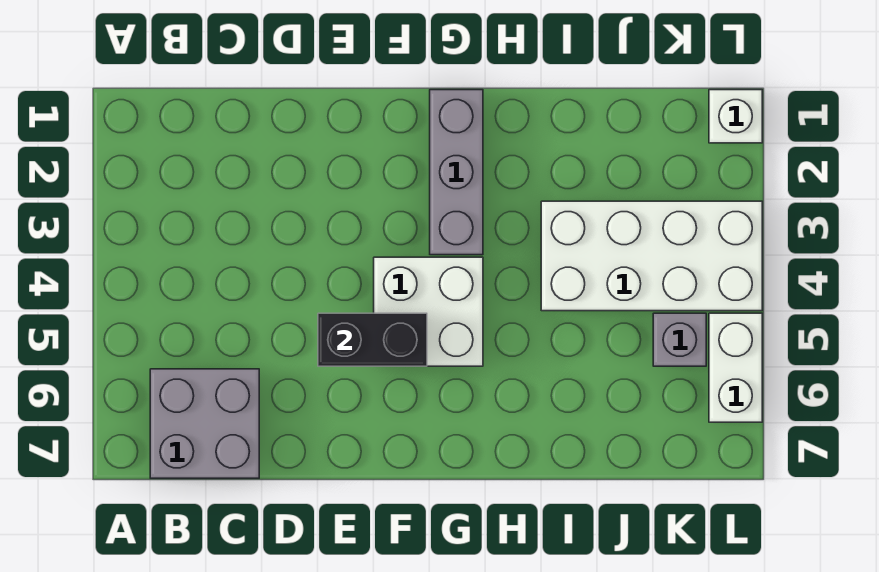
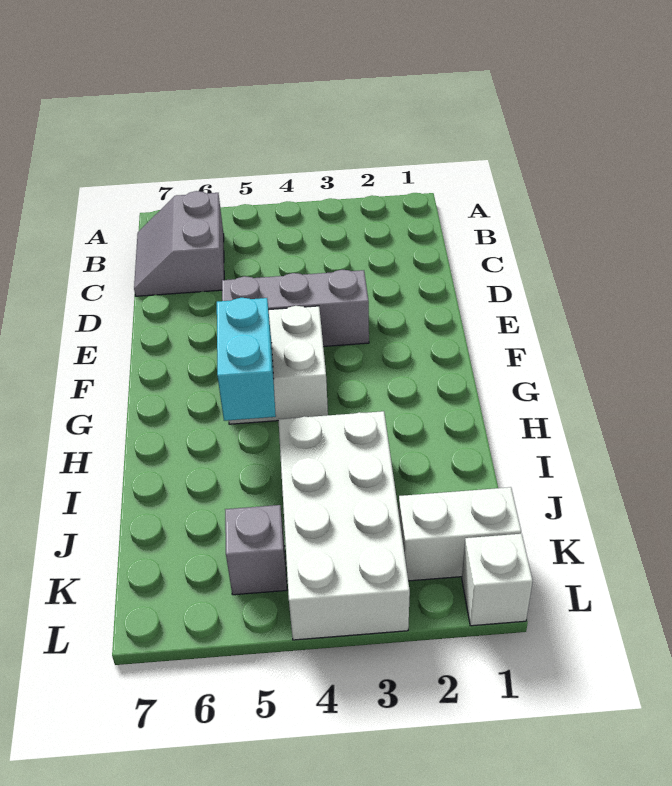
grey 2x2 brick [150,369,259,478] -> grey 2x2 slope [134,191,224,296]
black 1x2 brick [318,313,427,366] -> none
grey 1x3 brick [430,90,483,255] -> grey 1x3 brick moved to [222,270,369,346]
none -> cyan 1x2 brick [217,298,276,421]
white 1x2 brick [709,313,762,422] -> white 1x2 brick moved to [399,487,521,581]

